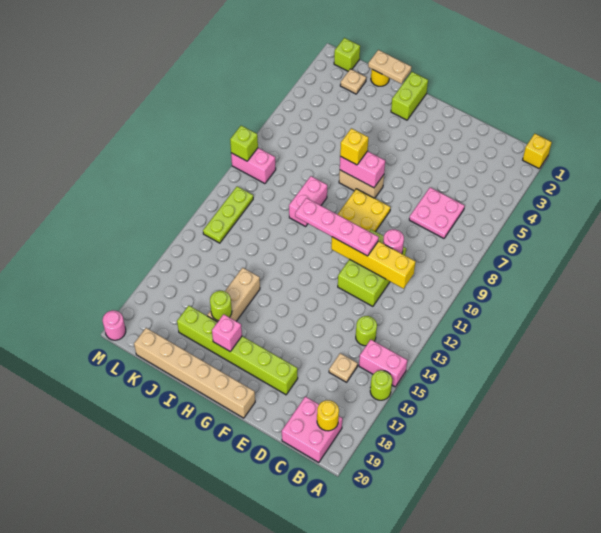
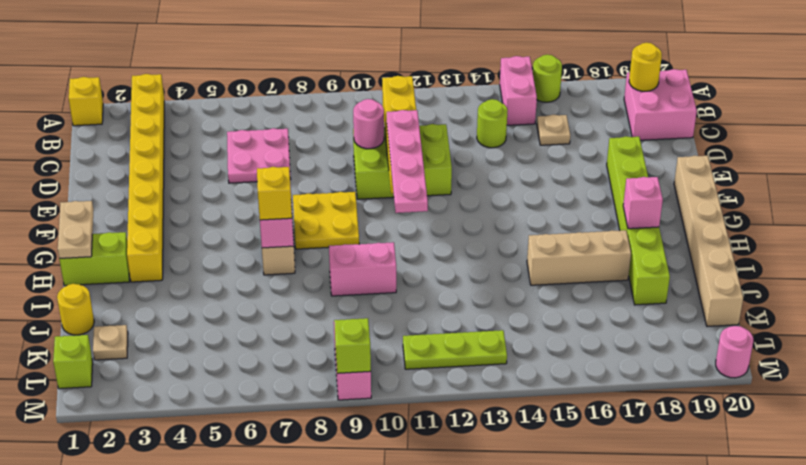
none -> yellow 1x8 brick [127,74,164,282]
tan 1x2 plate [368,50,411,84] -> tan 1x2 plate moved to [58,201,94,258]
lime 1x1 round brick [210,291,232,321] -> none

